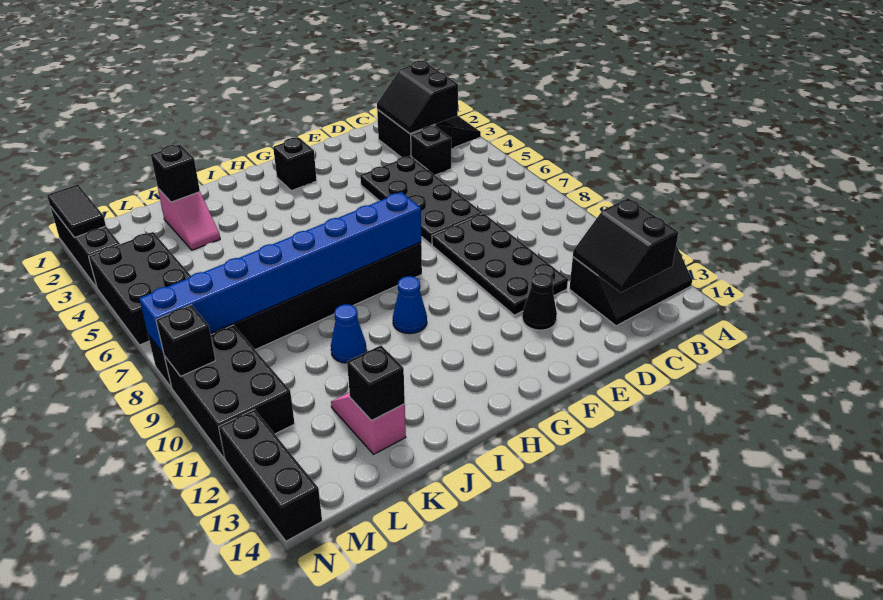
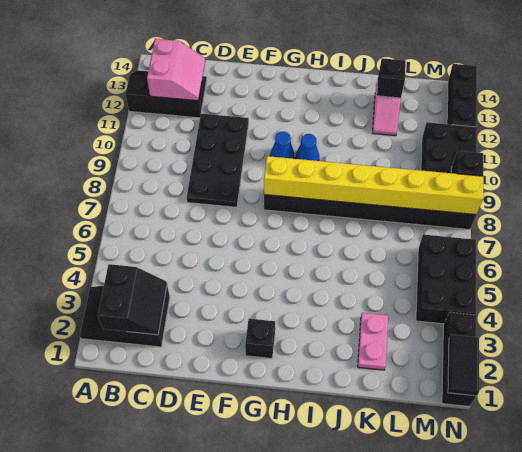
black 2x2 slope [573,198,679,293] -> pink 2x2 slope [147,39,205,101]
black 1x1 brick [411,126,451,175] -> none
black 2x4 plate [360,156,483,245] -> none
black 1x1 cone [522,273,557,330] -> none
blue 1x8 brick [139,192,421,354] -> yellow 1x8 brick [264,156,483,215]
blue 1x1 cone [331,304,367,363] -> blue 1x1 cone moved to [270,131,294,159]
pink 1x2 slope [158,189,220,250] -> pink 1x2 plate [358,313,388,370]
black 1x1 brick [151,145,200,202] -> none

